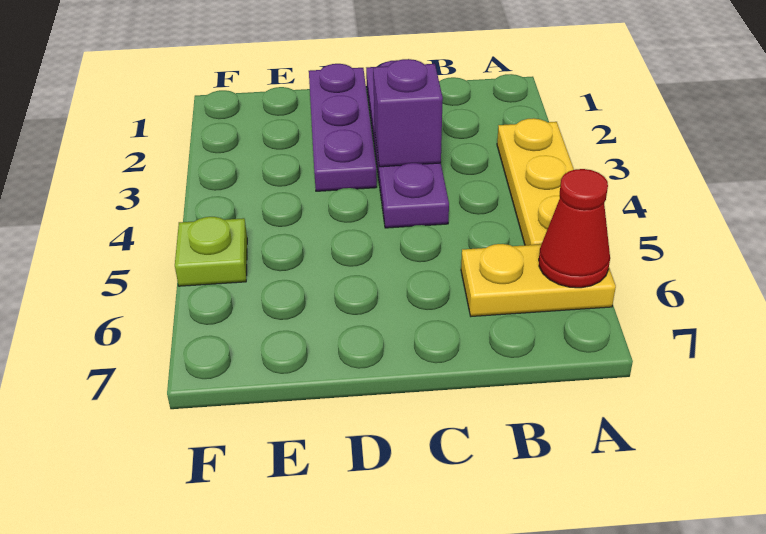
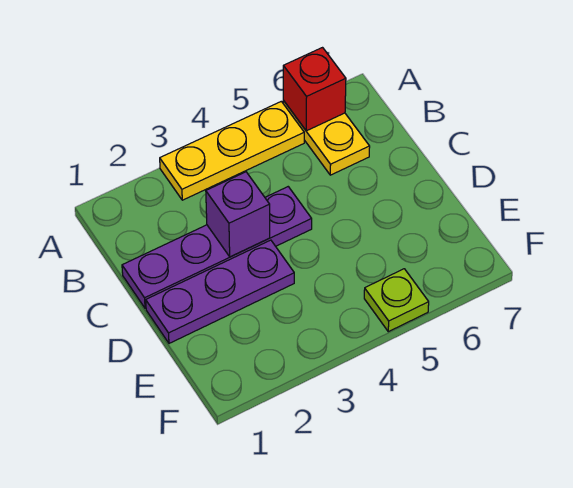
red 1x1 cone [539,169,610,288] -> red 1x1 brick [283,48,346,131]

